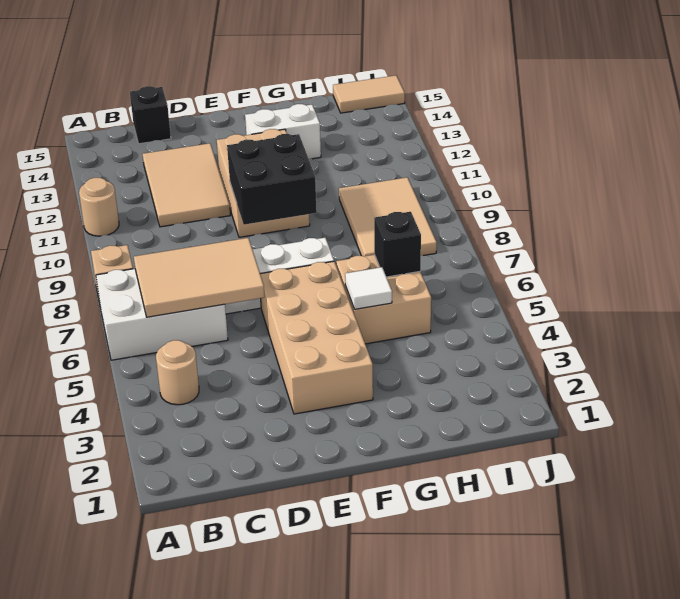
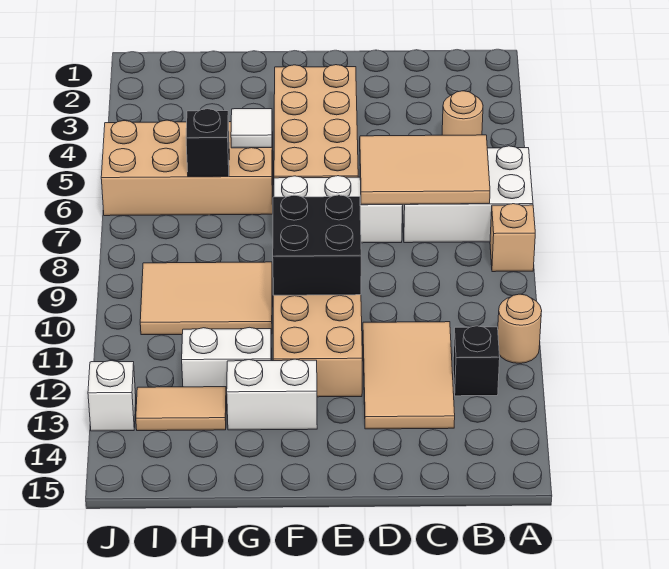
black 1x1 brick [130,86,171,144] -> black 1x1 brick moved to [453,326,500,396]
tan 2x2 brick [336,255,431,344] -> tan 2x4 brick [101,120,273,216]
none -> white 1x2 brick [182,327,272,397]
tan 2x3 tile [339,177,437,256] -> tan 2x3 tile turned to [140,262,272,335]
tan 1x2 tile [333,75,405,113] -> tan 1x2 tile moved to [136,387,226,431]
none -> white 1x1 brick [88,361,136,431]

